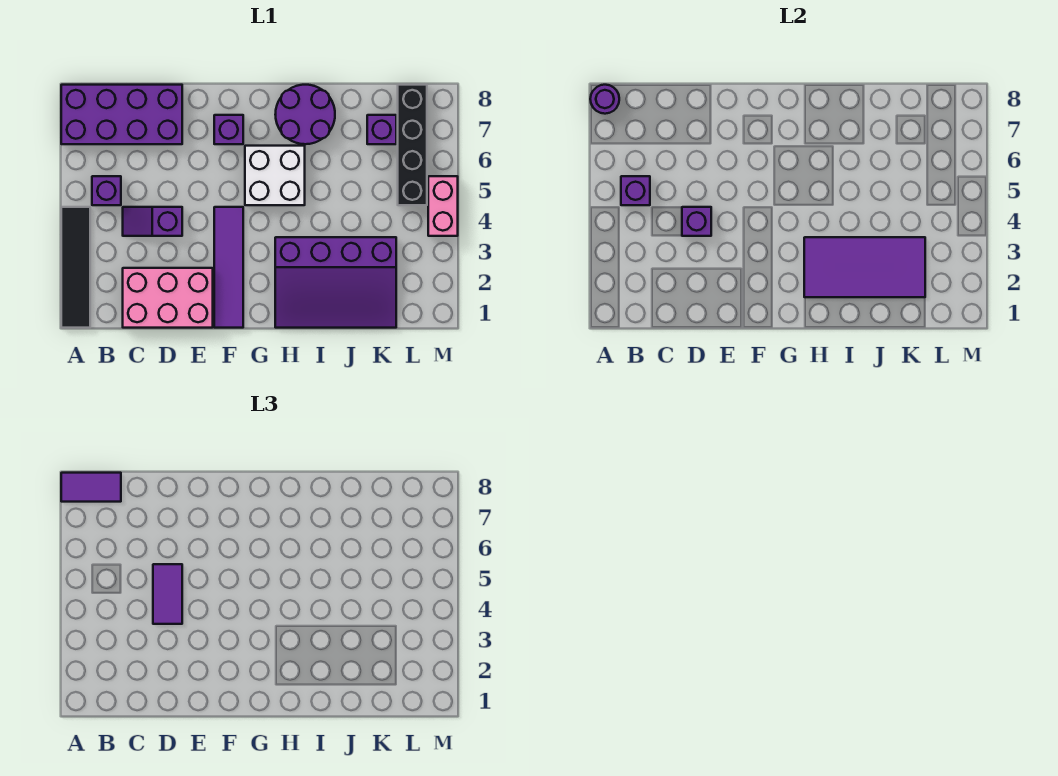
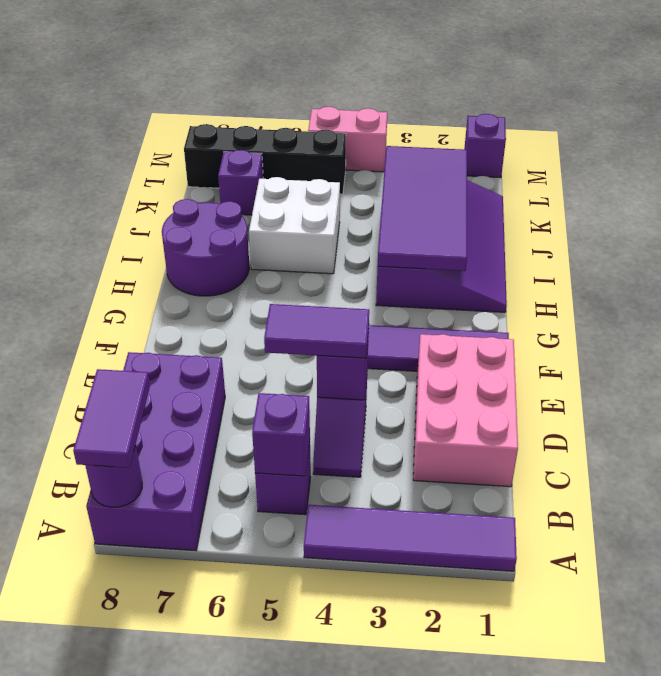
black 1x4 tile [61,207,90,328] -> purple 1x4 tile [304,505,517,571]
purple 1x1 brick [214,115,243,144] -> purple 1x1 brick moved to [464,114,506,178]
white 2x2 brick [245,146,305,205] -> white 2x2 brick moved to [249,177,340,274]

